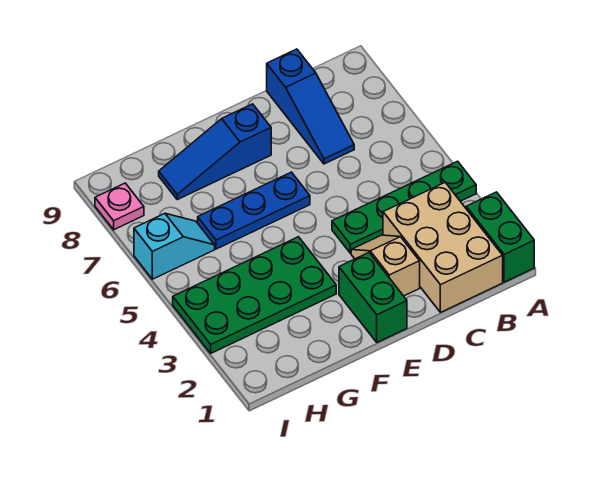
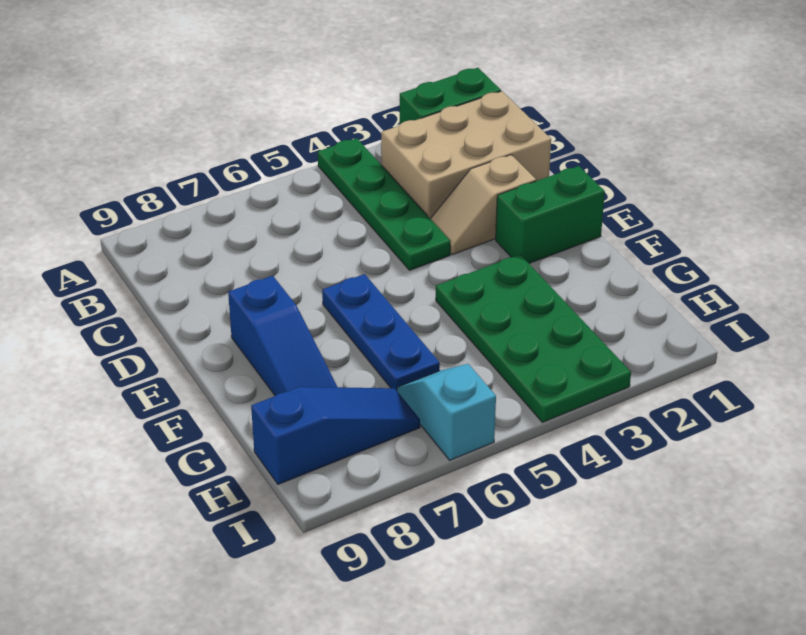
blue 1x3 slope [267,49,354,164] -> blue 1x3 slope moved to [251,387,420,484]
pink 1x1 plate [95,183,144,230] -> none

